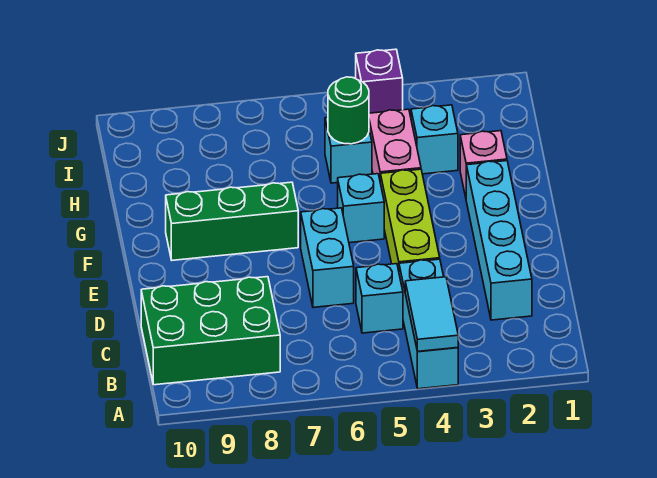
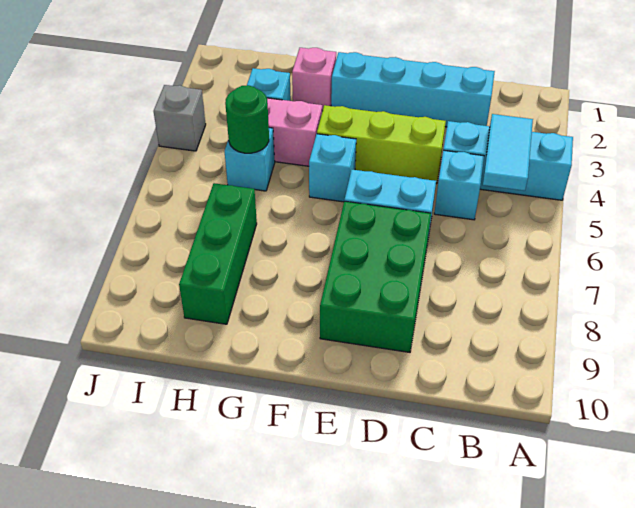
cyan 1x2 tile [405,277,458,352] -> cyan 1x2 tile turned to [483,114,533,191]
green 2x3 brick [141,277,280,385] -> green 2x3 brick moved to [320,201,431,352]
green 1x3 brick [166,182,298,260] -> green 1x3 brick moved to [179,183,257,324]
purple 1x1 brick [356,49,403,113] -> grey 1x1 brick [154,85,206,151]

